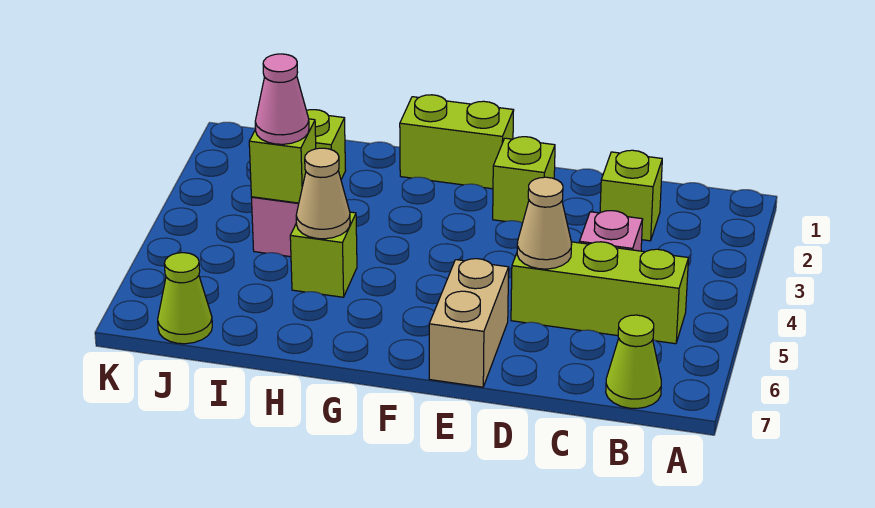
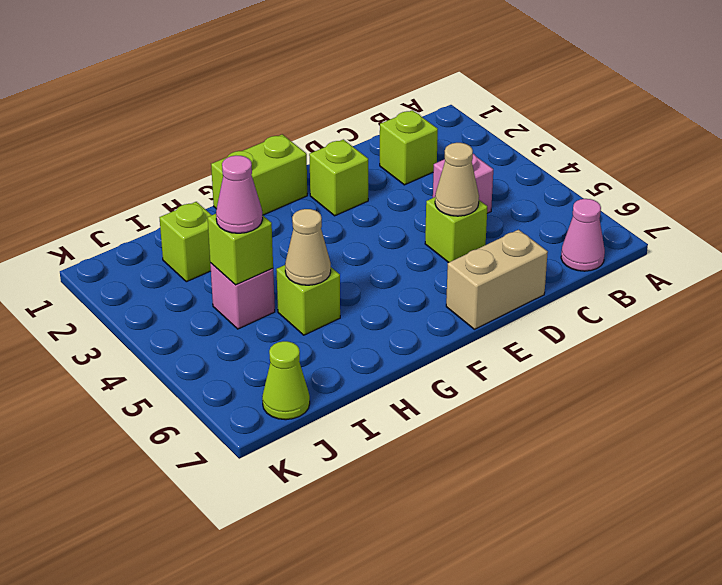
lime 1x3 brick [511,242,688,344] -> lime 1x1 brick [425,197,487,263]
lime 1x1 cone [606,315,661,408] -> pink 1x1 cone [561,199,605,271]
tan 1x2 brick [429,259,509,387] -> tan 1x2 brick turned to [446,230,548,329]

